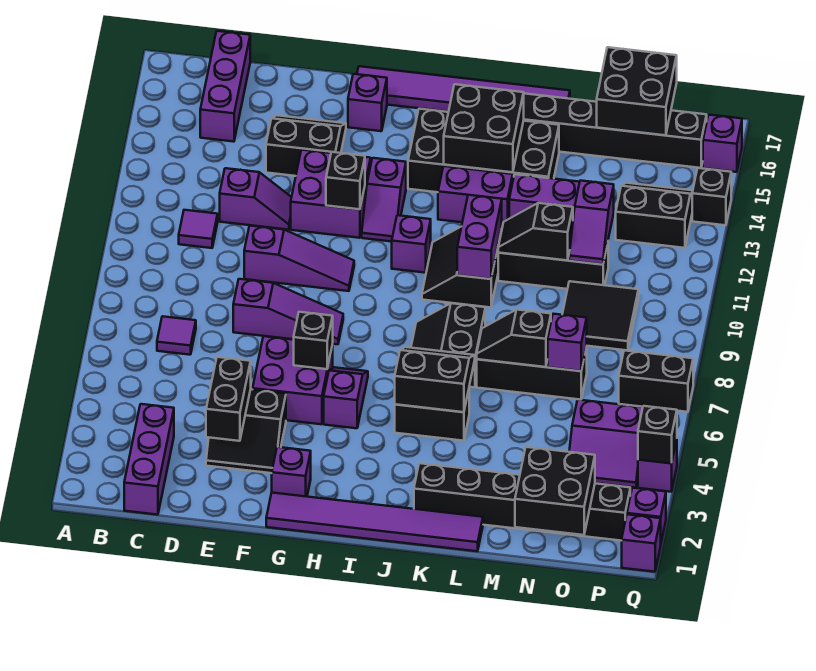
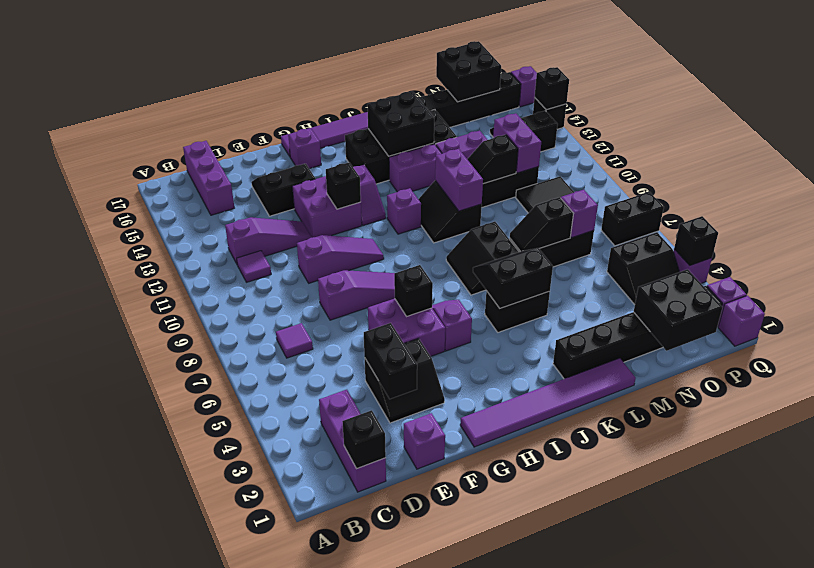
none -> black 1x1 brick [342,410,386,469]
purple 1x2 slope [220,168,291,230] -> purple 1x3 slope [225,217,312,264]
purple 1x1 brick [272,447,311,497] -> purple 1x1 brick moved to [404,413,445,469]
purple 1x2 slope [569,181,614,265] -> purple 1x2 brick [493,113,541,173]
purple 2x2 slope [569,400,643,488] -> black 2x2 slope [607,232,679,305]
none -> black 1x1 brick [535,67,569,110]

